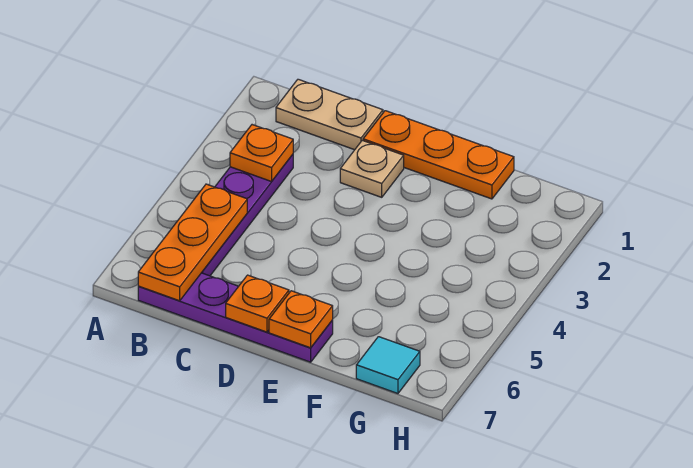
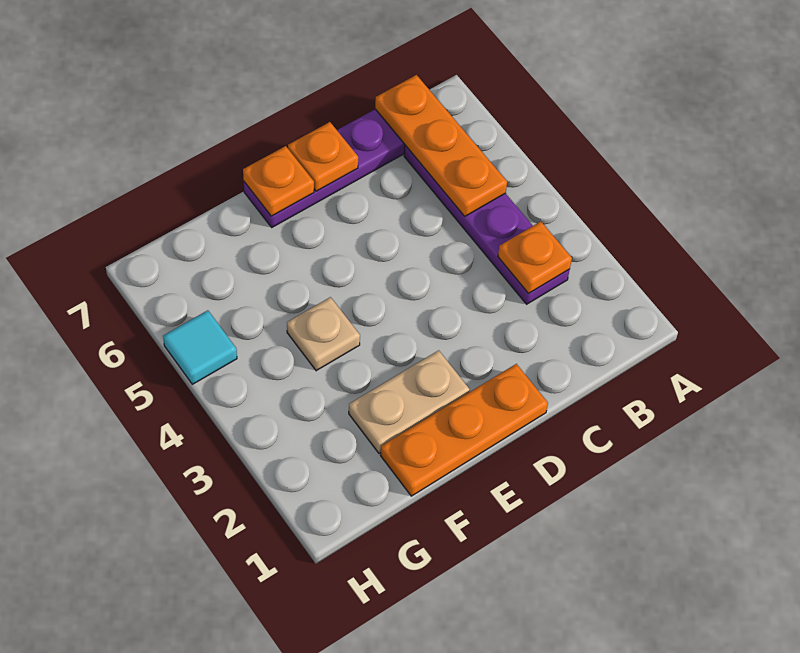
tan 1x2 plate [276,79,383,150] -> tan 1x2 plate moved to [349,350,470,453]
tan 1x1 plate [340,140,404,197] -> tan 1x1 plate moved to [287,297,360,371]
cyan 1x1 tile [356,337,420,394] -> cyan 1x1 tile moved to [163,310,237,384]

